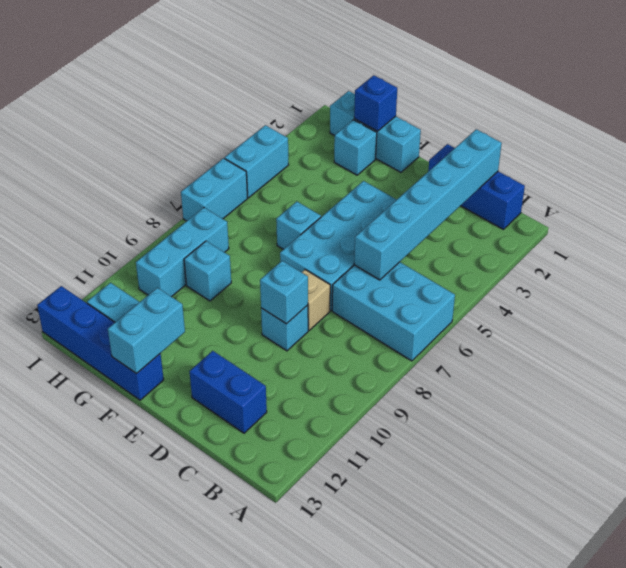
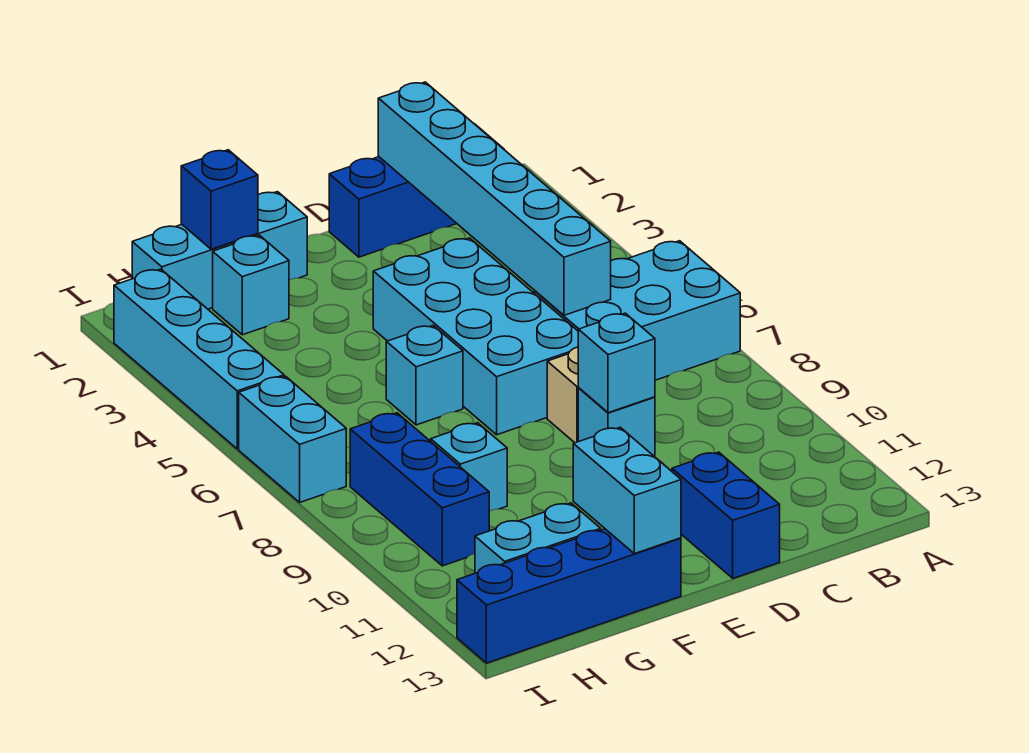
blue 1x2 brick [189,351,267,433] -> blue 1x2 brick turned to [672,452,780,578]
cyan 1x3 brick [136,208,229,297] -> blue 1x3 brick [350,413,489,566]
cyan 1x2 brick [225,125,289,198] -> cyan 1x4 brick [114,269,284,449]

